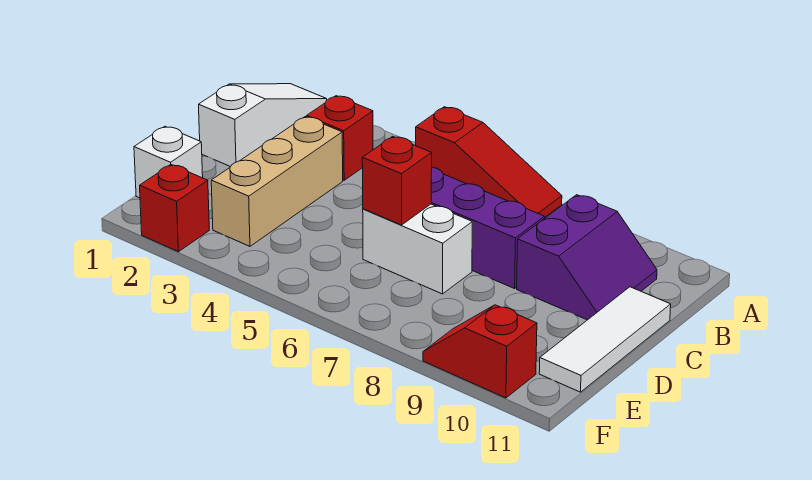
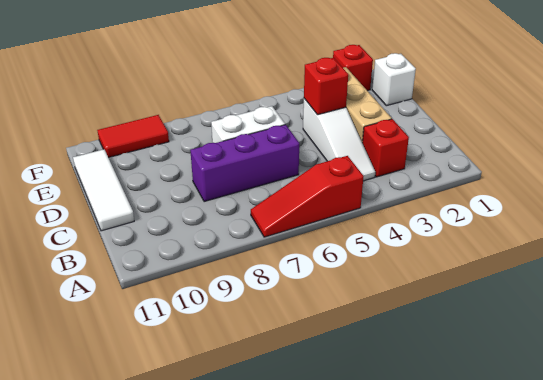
white 1x3 slope [199,84,327,167] -> white 1x3 slope moved to [303,99,375,181]
purple 2x2 slope [517,195,657,320] -> none
red 1x1 brick [362,136,432,225] -> red 1x1 brick moved to [304,58,348,115]
red 1x2 slope [423,305,537,398] -> red 1x2 tile [97,115,169,158]

